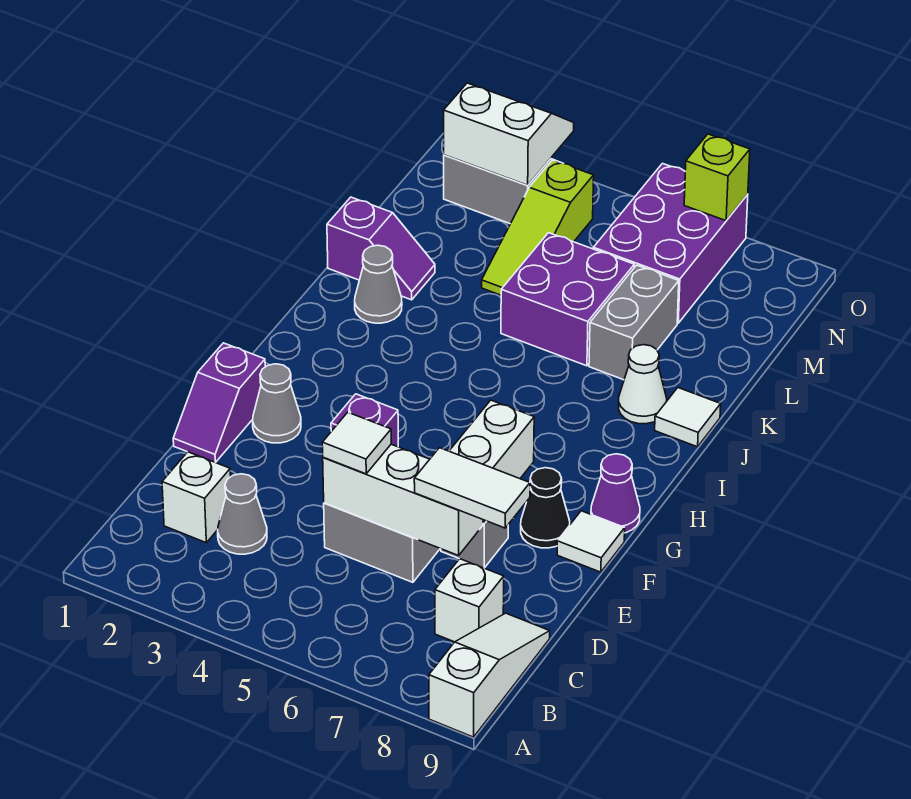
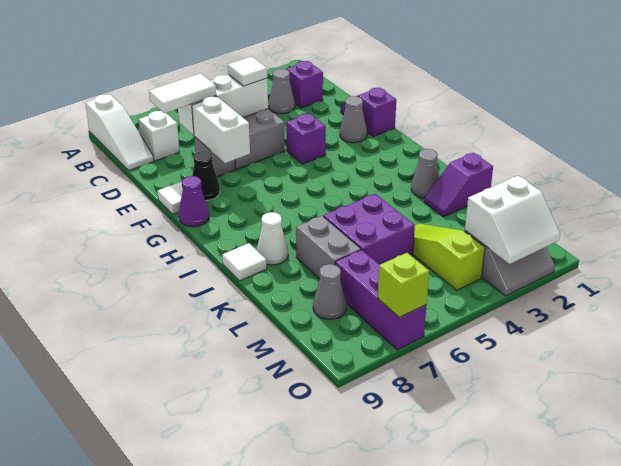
white 1x1 brick [162,452,231,543] -> purple 1x1 brick [286,61,323,108]
purple 2x3 brick [593,163,748,323] -> purple 1x3 brick [335,250,427,350]
none -> grey 1x1 cone [313,264,346,320]

